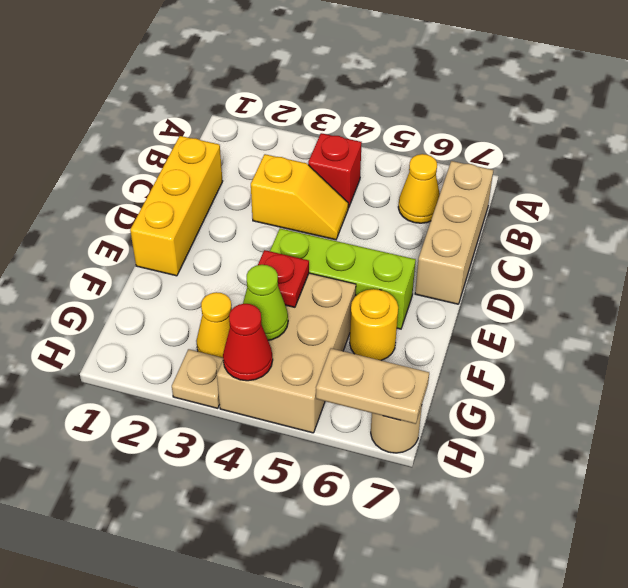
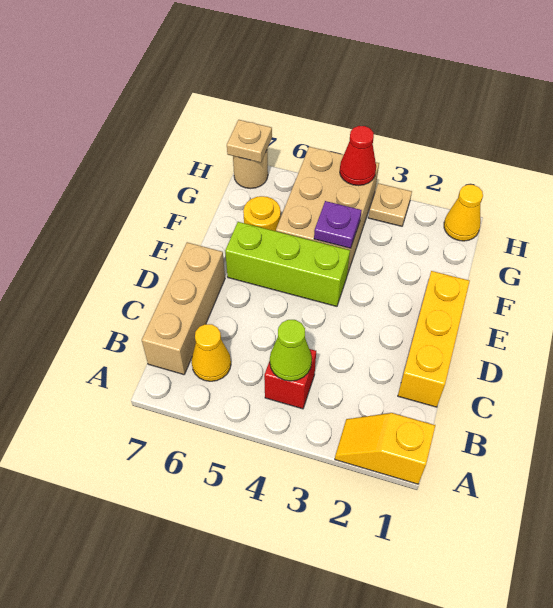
yellow 1x2 slope [251,154,348,240] -> yellow 1x2 slope moved to [335,413,435,484]
red 1x1 plate [258,250,309,307] -> purple 1x1 plate [314,201,362,248]
yellow 1x1 cone [196,292,232,358] -> yellow 1x1 cone moved to [444,185,483,241]
lime 1x1 cone [243,265,288,340] -> lime 1x1 cone moved to [270,320,312,381]
tan 1x2 plate [316,348,429,424] -> tan 1x1 plate [227,120,272,163]

